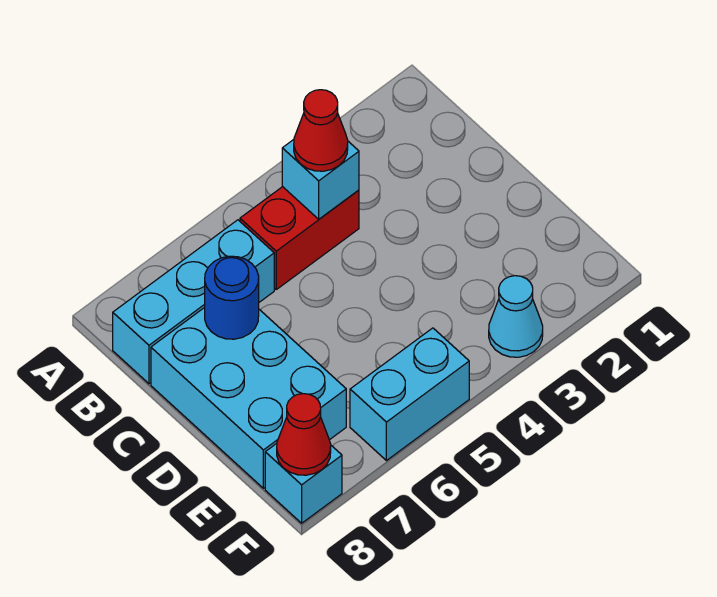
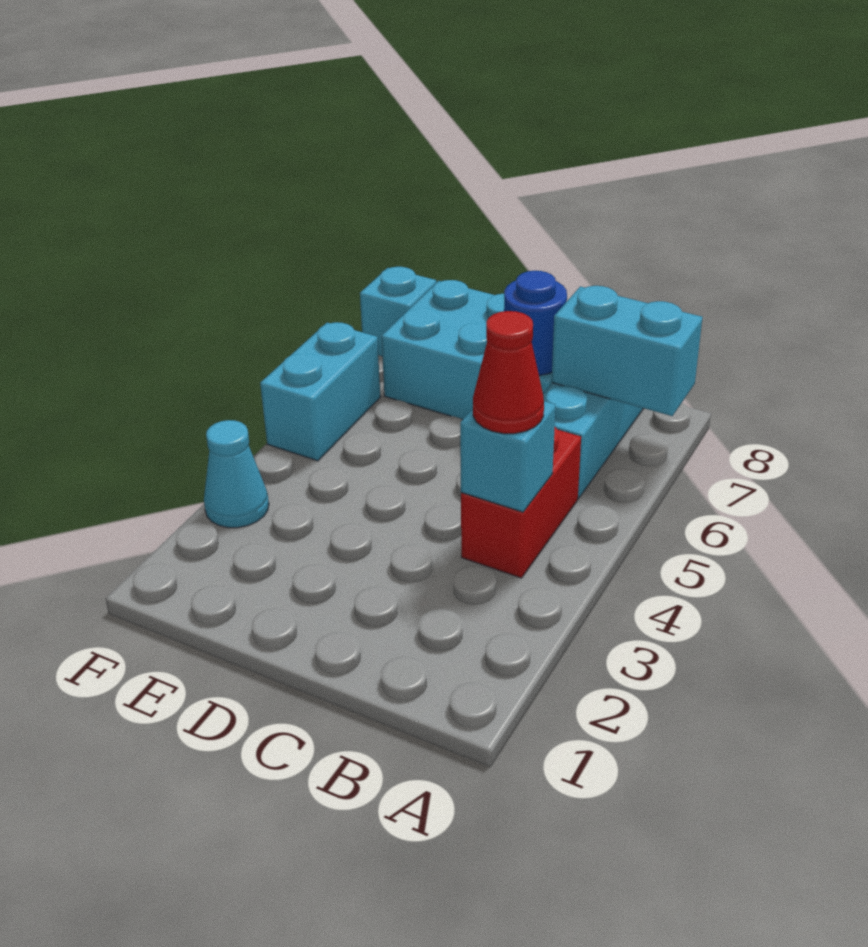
none -> cyan 1x2 brick [552,286,703,416]
red 1x1 cone [277,394,331,475] -> none

